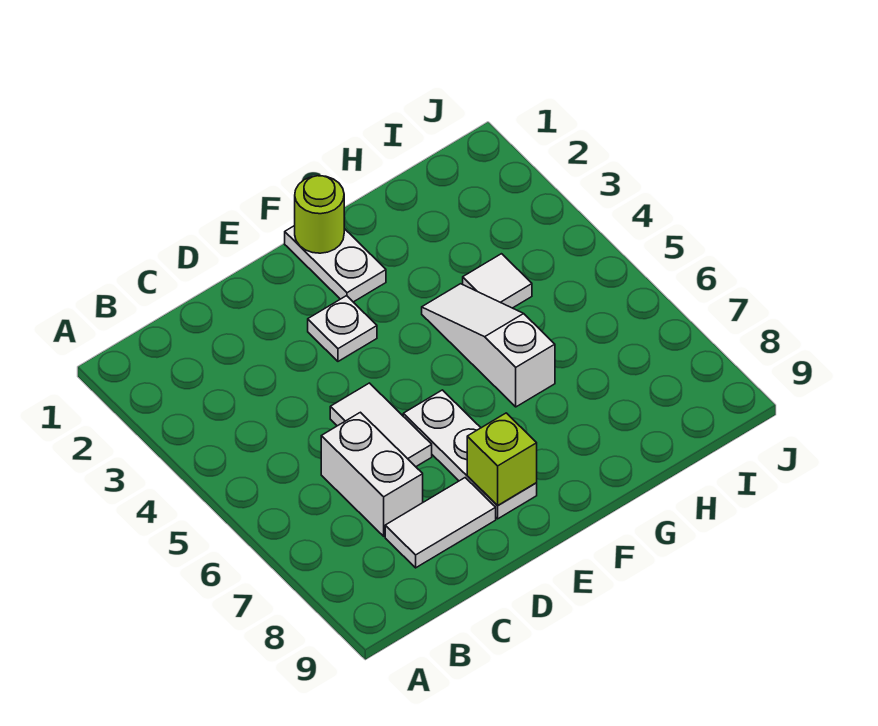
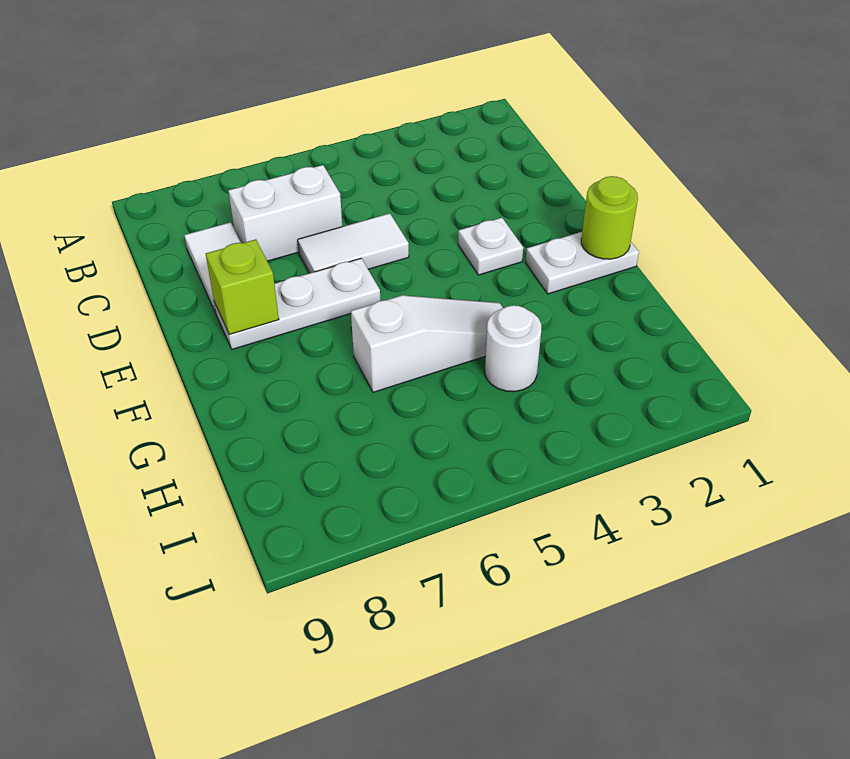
white 1x1 tile [463,254,532,308] -> white 1x1 round brick [485,305,541,392]

